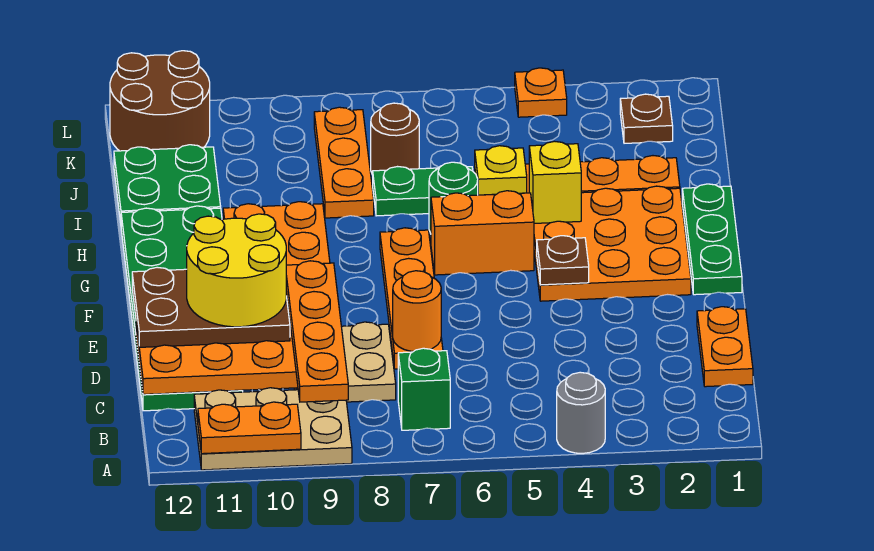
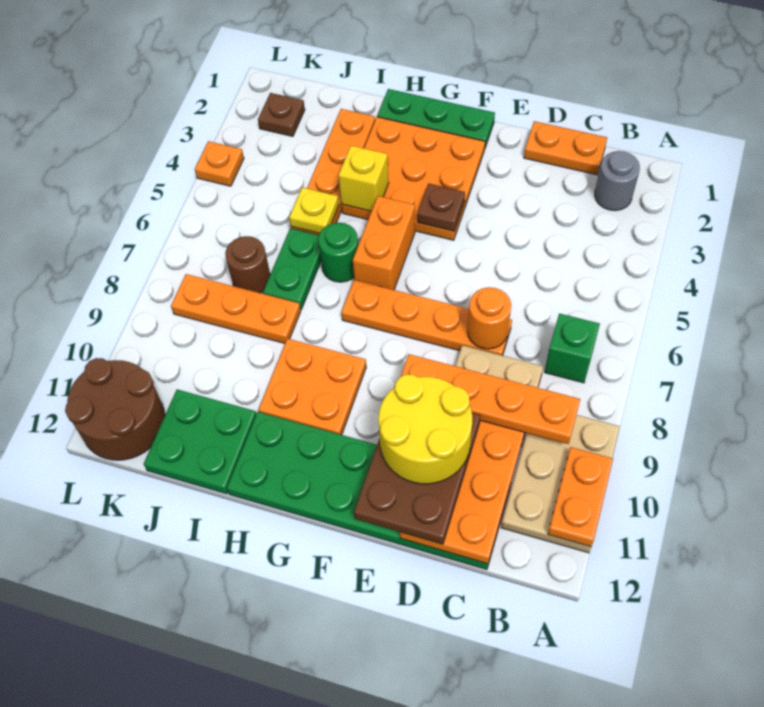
grey 1x1 round brick [557,372,605,453] -> grey 1x1 round brick moved to [595,151,640,211]

